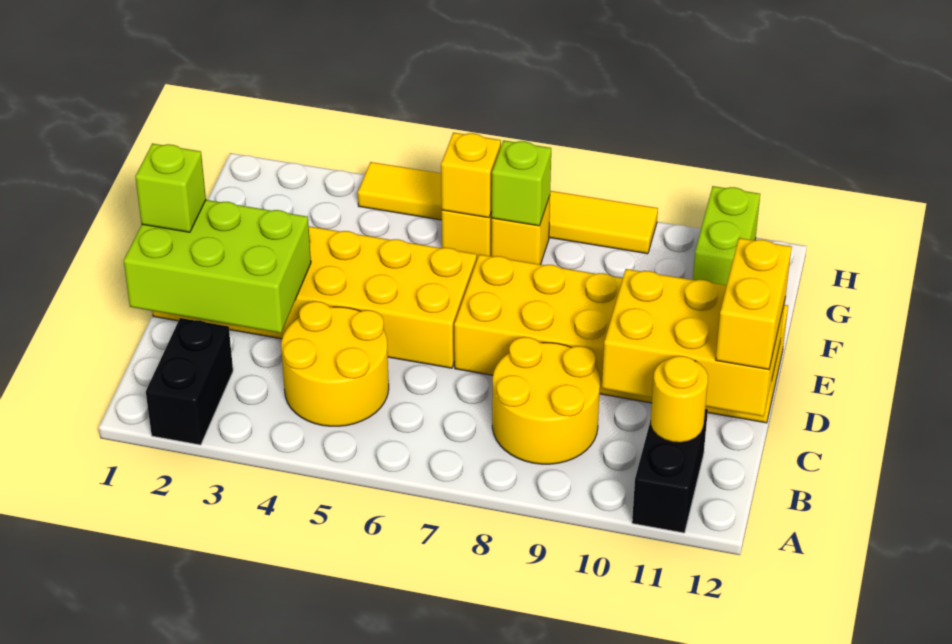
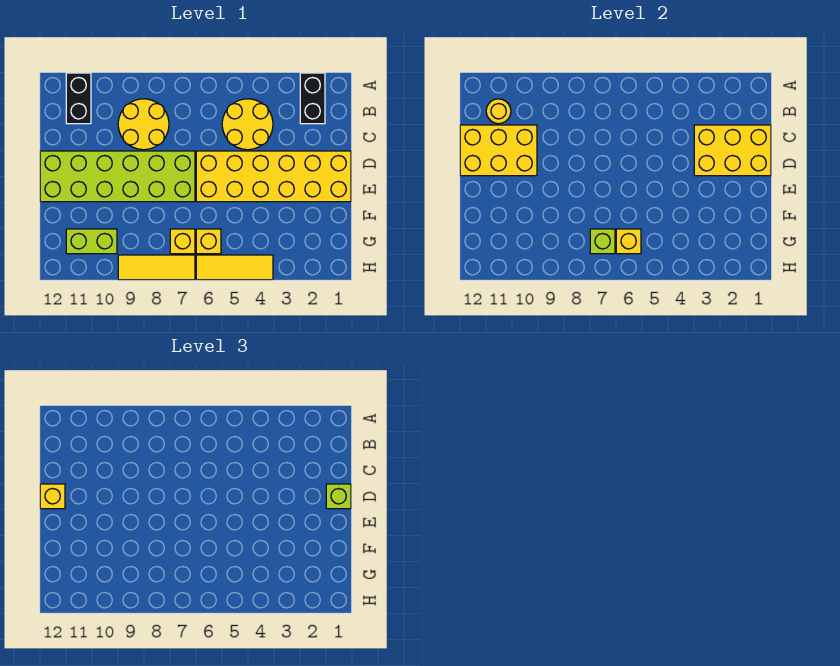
lime 2x3 brick [124,200,311,333] -> yellow 2x3 brick [694,125,771,176]
yellow 1x2 brick [716,238,792,369] -> yellow 1x1 brick [40,484,65,509]
yellow 2x6 brick [454,254,788,423] -> lime 2x6 brick [40,151,195,202]
lime 1x2 brick [693,186,760,285] -> lime 1x2 brick turned to [66,229,117,254]

